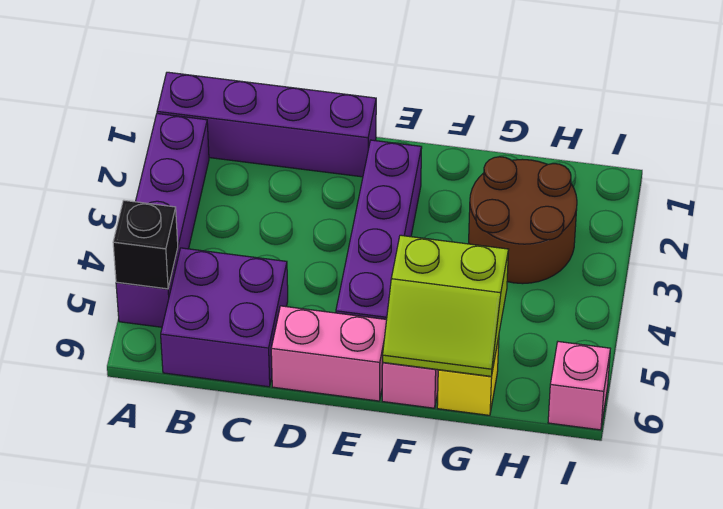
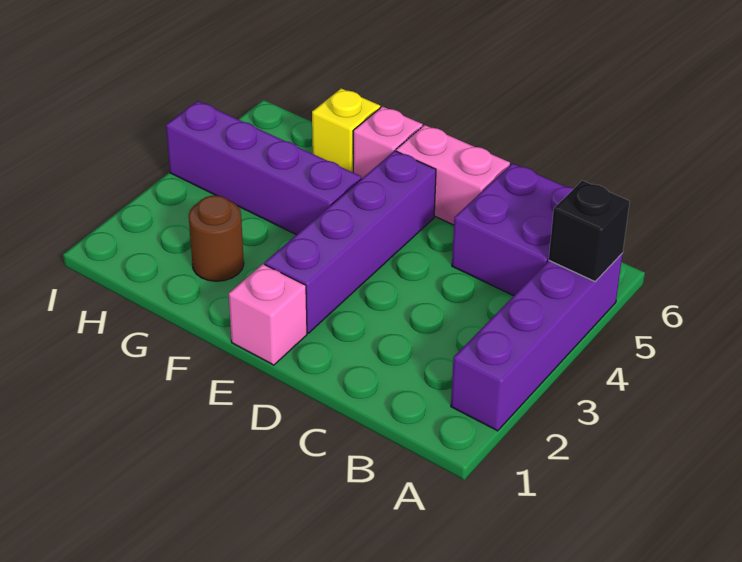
purple 1x4 brick [157,72,376,177] -> purple 1x4 brick moved to [166,101,361,235]
lime 2x2 slope [383,235,509,376] -> none
brown 2x2 round brick [469,157,577,284] -> brown 1x1 round brick [189,196,244,281]
pink 1x1 brick [548,342,610,430] -> pink 1x1 brick moved to [229,264,307,365]

